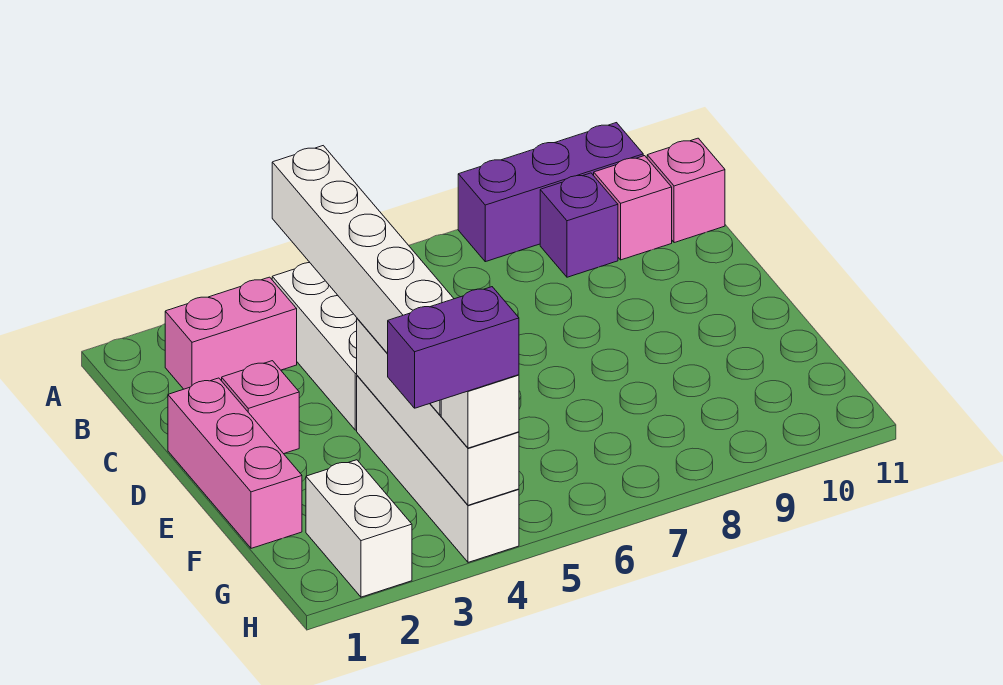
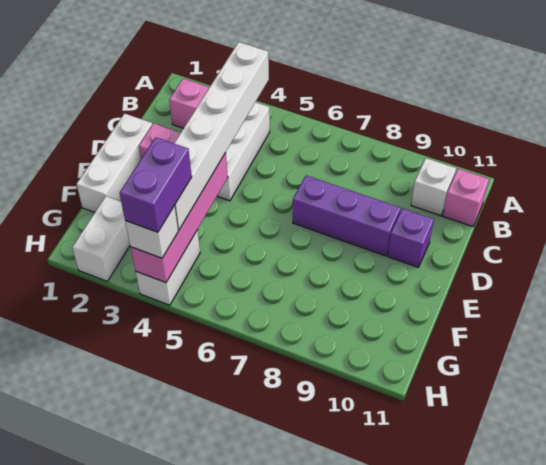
purple 1x3 brick [458,123,643,262] -> purple 1x3 brick moved to [293,175,401,256]
purple 1x1 brick [540,173,618,277] -> purple 1x1 brick moved to [388,208,434,267]
pink 1x1 brick [594,156,672,260] -> white 1x1 brick [411,158,456,216]
pink 1x3 brick [168,378,302,548] -> white 1x3 brick [77,114,152,212]
white 1x4 brick [357,376,519,562] -> white 1x2 brick [136,230,200,305]
white 1x4 brick [357,318,519,505] -> pink 1x4 brick [131,152,228,283]
purple 1x2 brick [388,287,519,408] -> purple 1x2 brick turned to [120,137,192,232]

